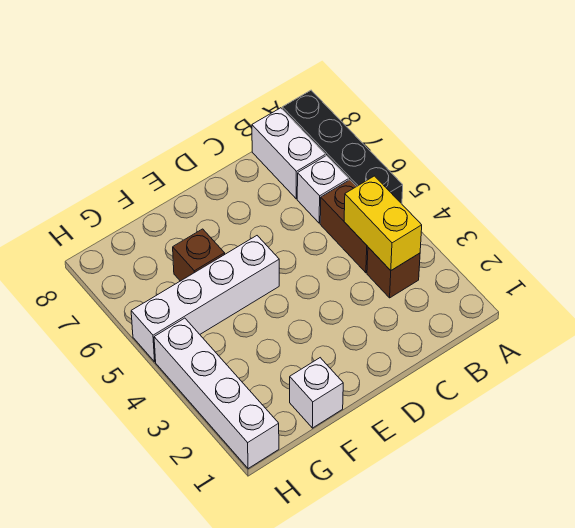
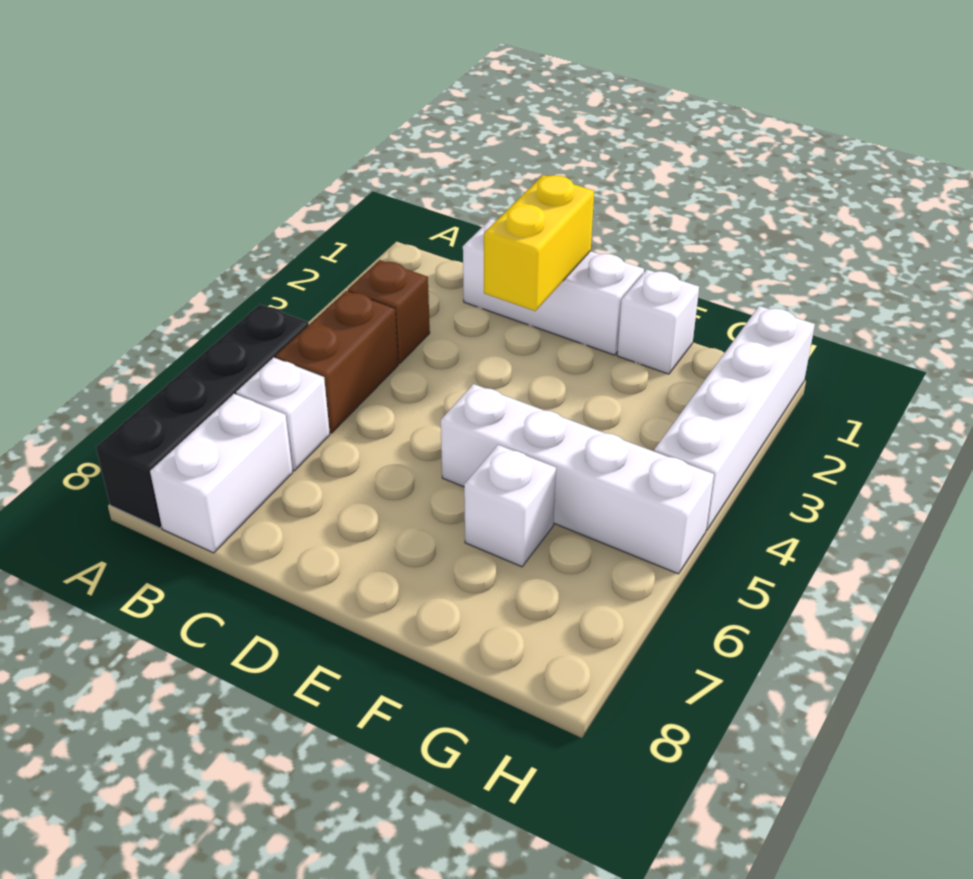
yellow 1x2 brick [344,176,422,270] -> yellow 1x2 brick moved to [484,175,594,311]
none -> white 1x3 brick [463,219,644,355]
brown 1x1 brick [173,229,225,281] -> white 1x1 brick [464,445,556,567]

